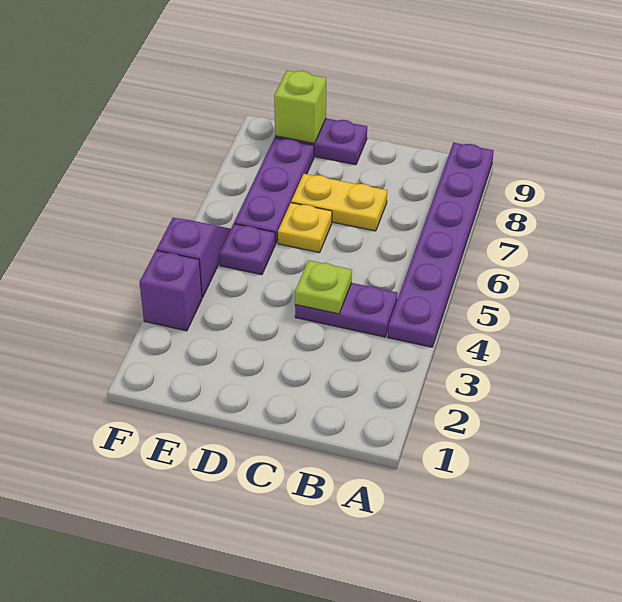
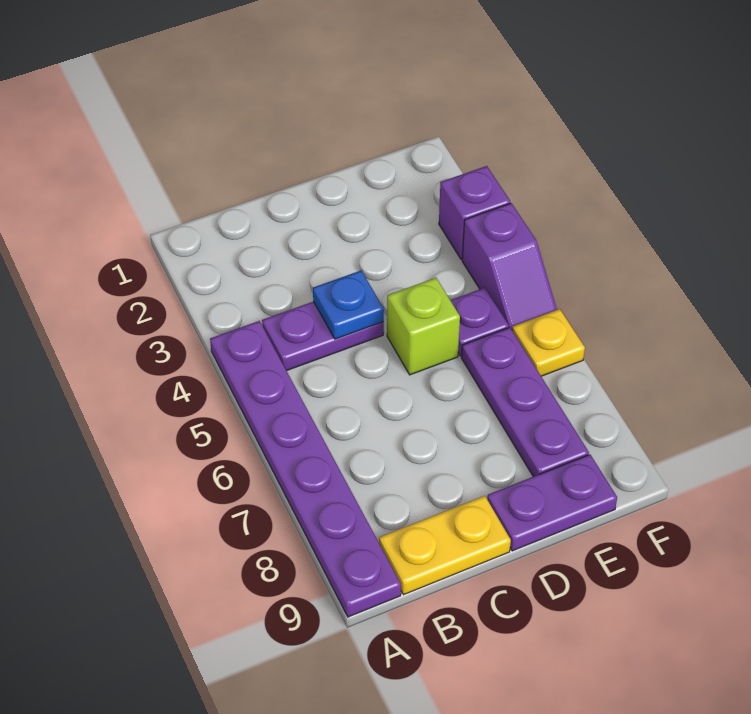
lime 1x1 plate [295,260,352,314] -> blue 1x1 plate [313,271,384,339]
yellow 1x2 plate [291,174,387,231] -> yellow 1x2 plate moved to [379,496,511,595]
yellow 1x1 plate [278,203,332,253] -> yellow 1x1 plate moved to [512,309,585,376]
lime 1x1 brick [274,71,326,143] -> lime 1x1 brick moved to [387,278,460,375]

